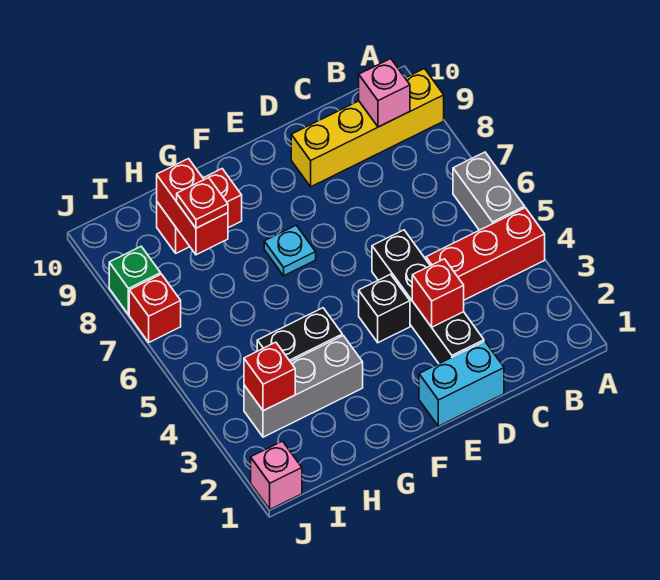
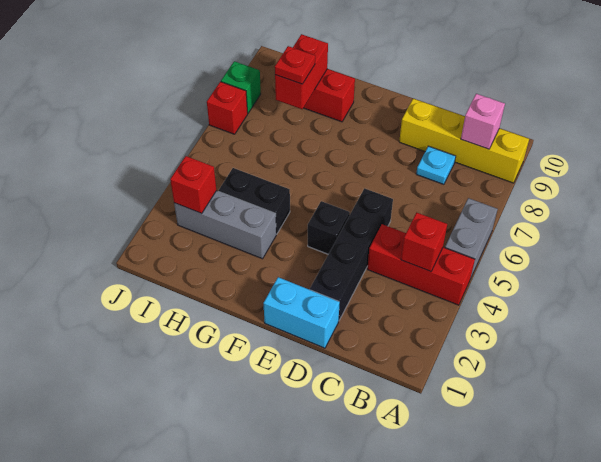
red 1x1 brick [412,259,464,327] -> red 1x1 brick moved to [401,213,447,271]
cyan 1x1 plate [264,225,316,276] -> cyan 1x1 plate moved to [416,146,456,184]
pink 1x1 brick [251,441,302,509] -> none

